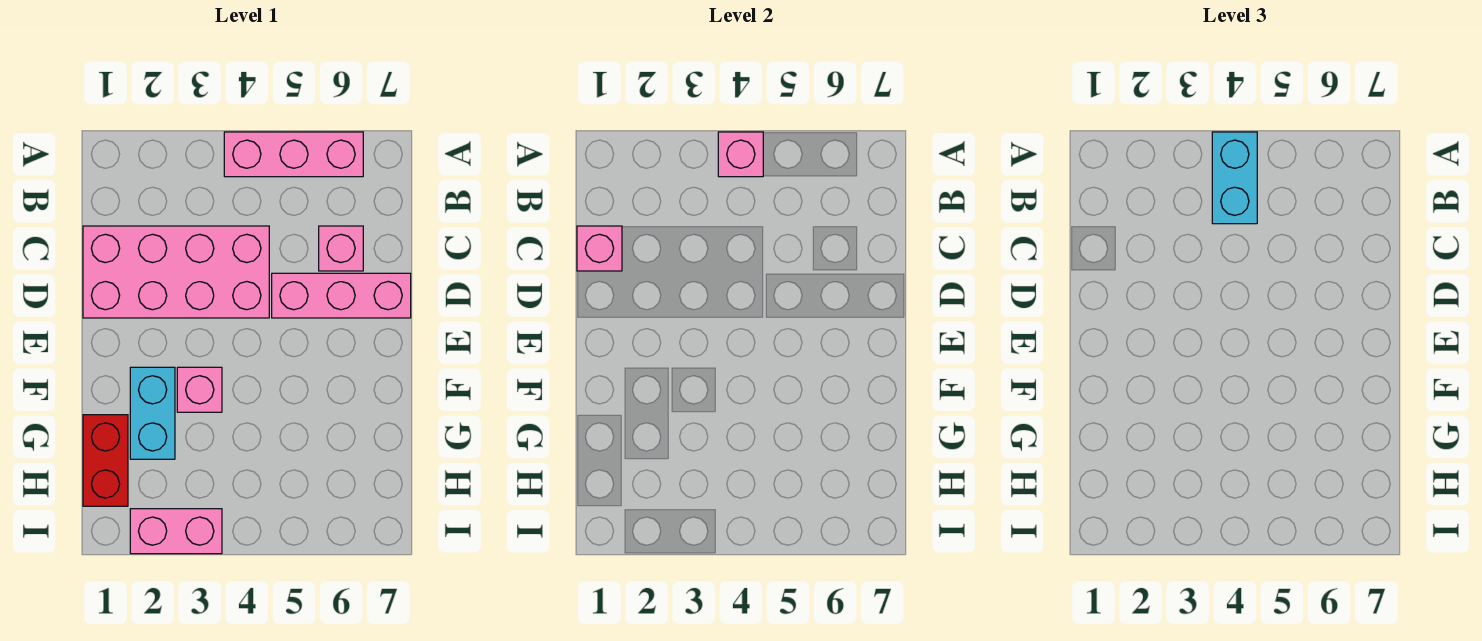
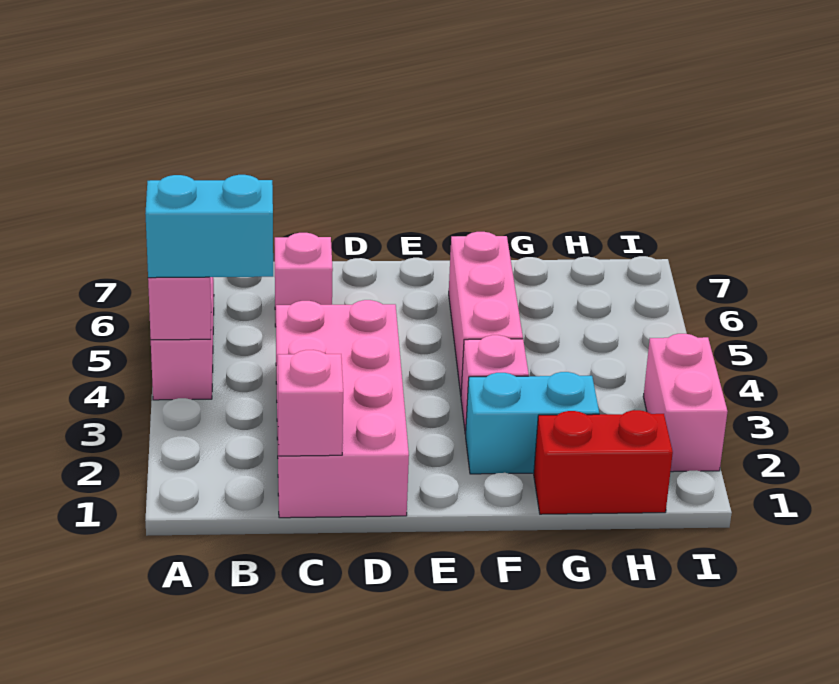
pink 1x3 brick [272,273,411,318] -> pink 1x3 brick moved to [449,232,523,394]

